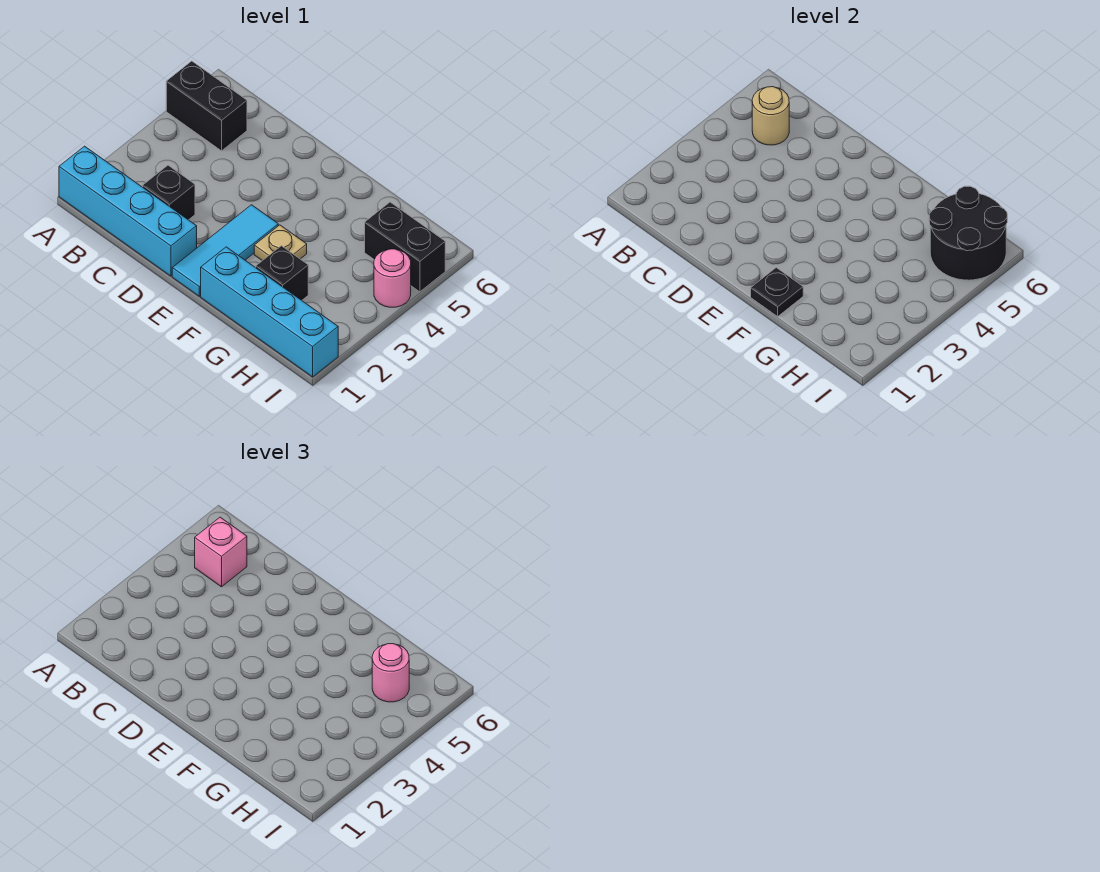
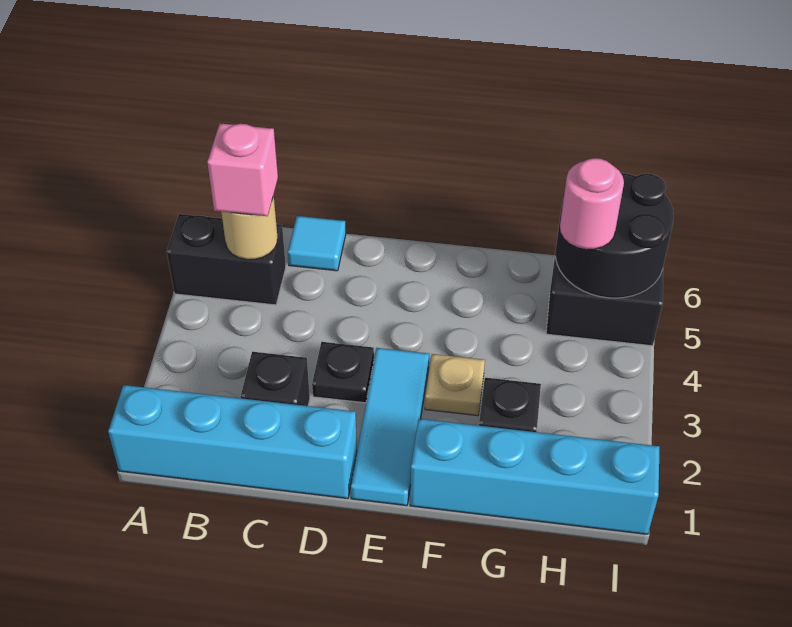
none -> cyan 1x1 tile [288,216,346,271]
black 1x1 plate [751,268,803,316] -> black 1x1 plate moved to [312,342,374,403]
pink 1x1 round brick [374,249,411,307] -> none

